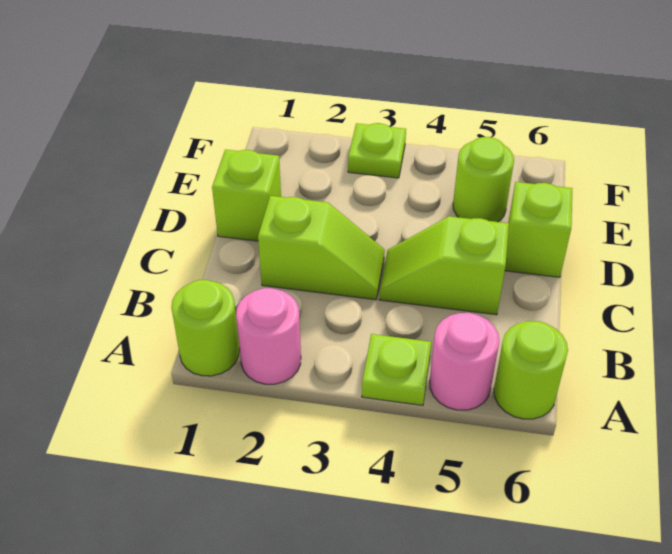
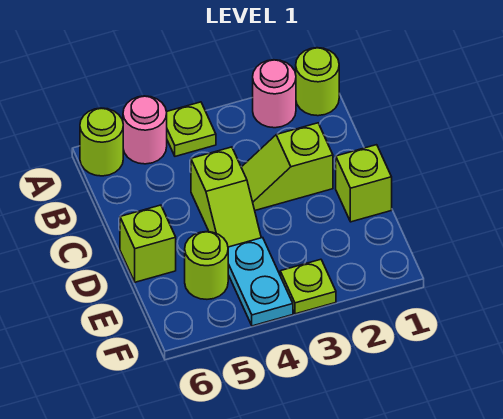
lime 1x2 slope [379,216,509,315] -> lime 1x2 slope turned to [191,147,261,247]
none -> cyan 1x2 plate [228,238,293,326]

